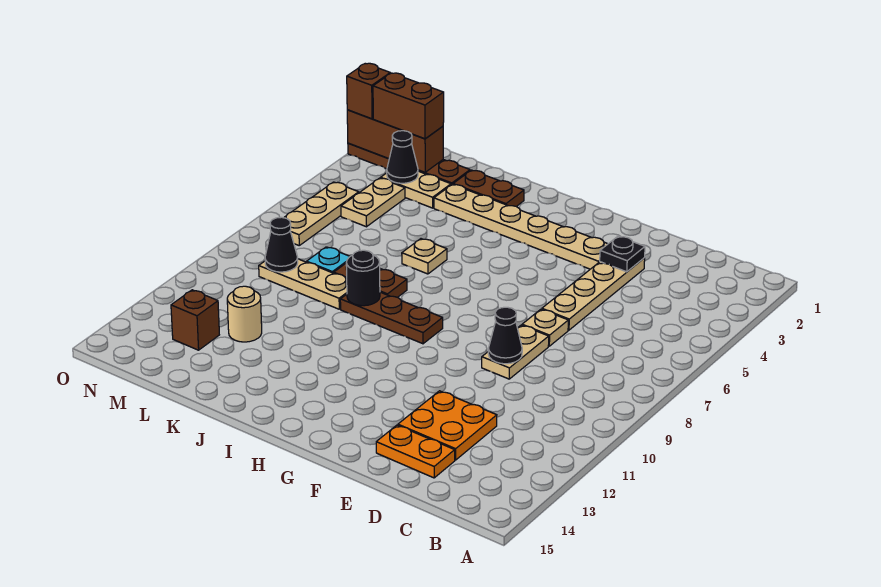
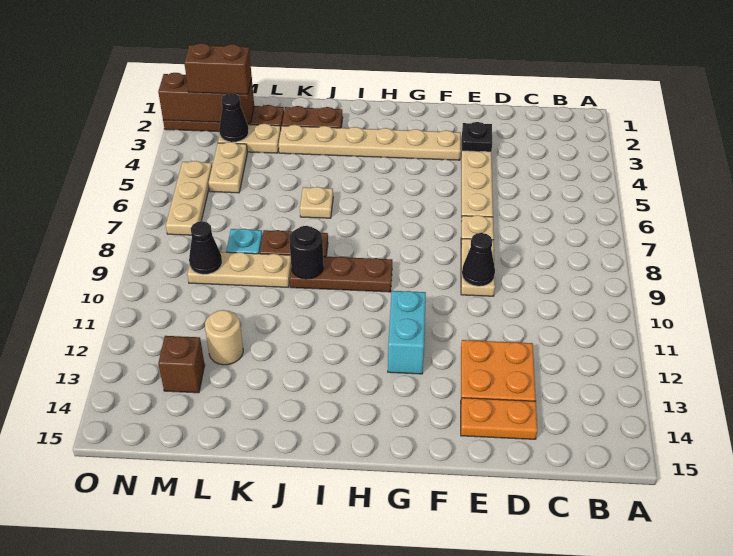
none -> cyan 1x2 brick [388,291,426,374]
brown 1x1 brick [347,63,390,119] -> none

